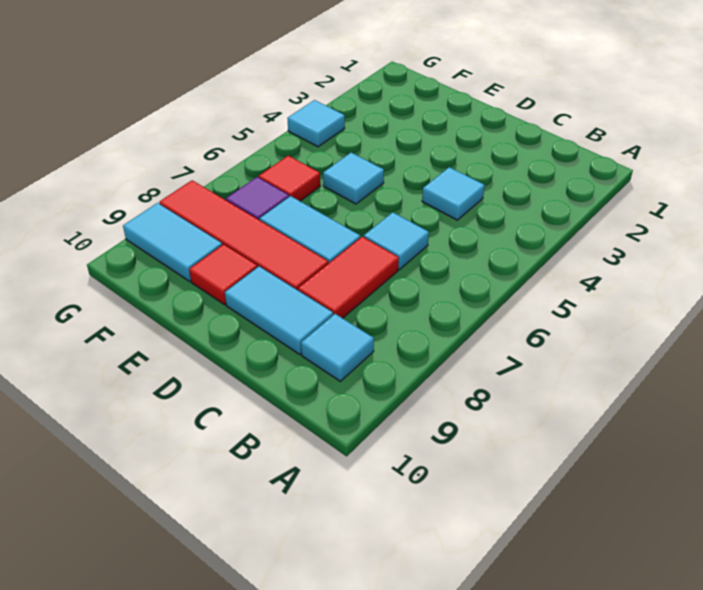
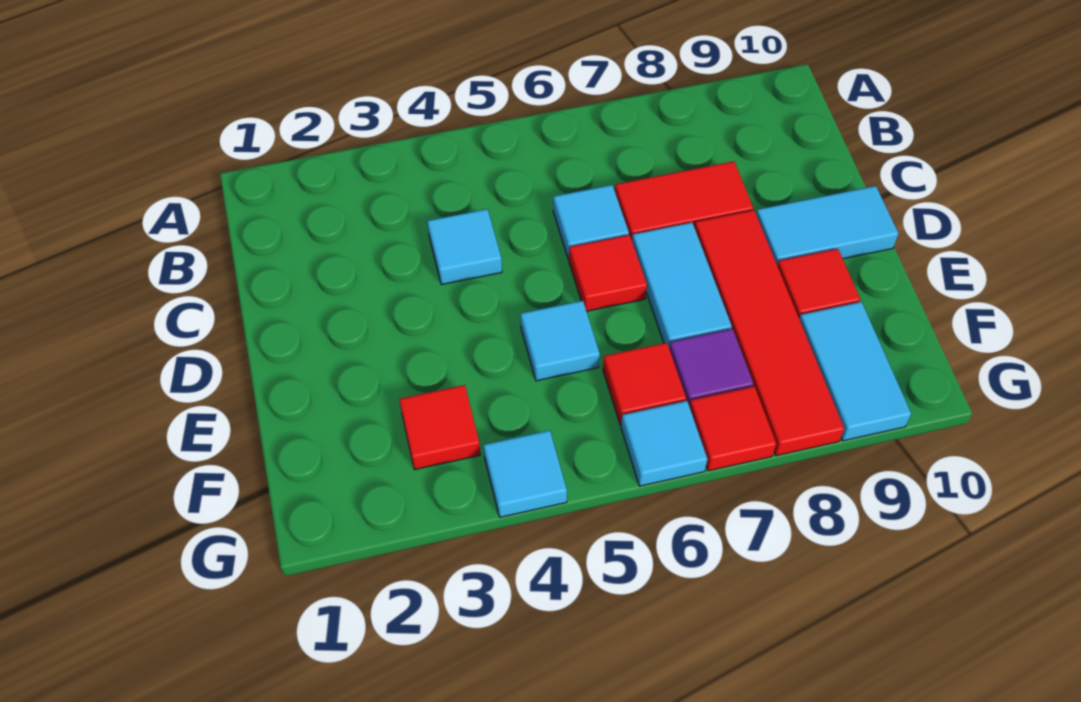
cyan 1x1 tile [301,314,374,381] -> cyan 1x1 tile moved to [621,401,707,486]
cyan 1x2 tile [225,266,333,354] -> cyan 1x2 tile turned to [756,186,899,265]
none -> red 1x1 tile [569,235,647,311]
none -> red 1x1 tile [399,385,480,470]
none -> red 1x1 tile [689,386,776,471]

